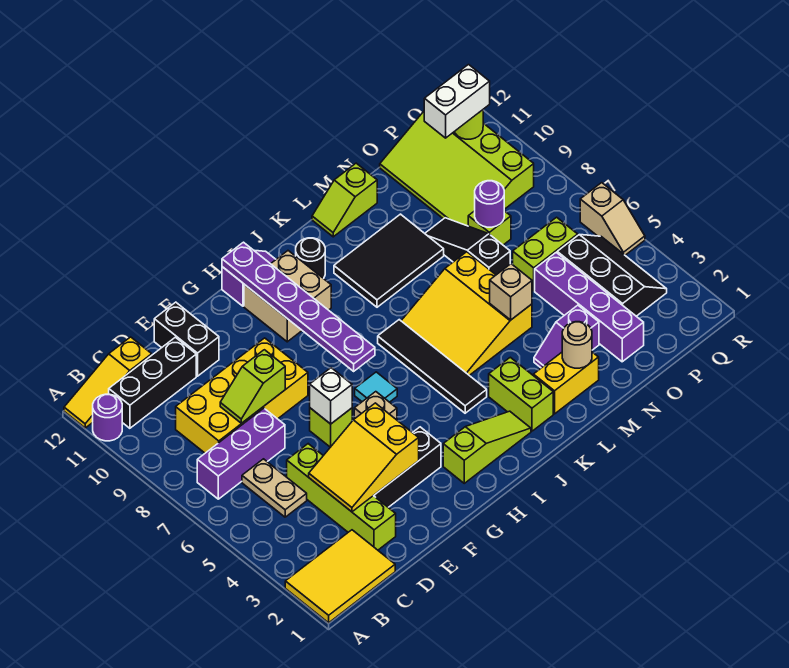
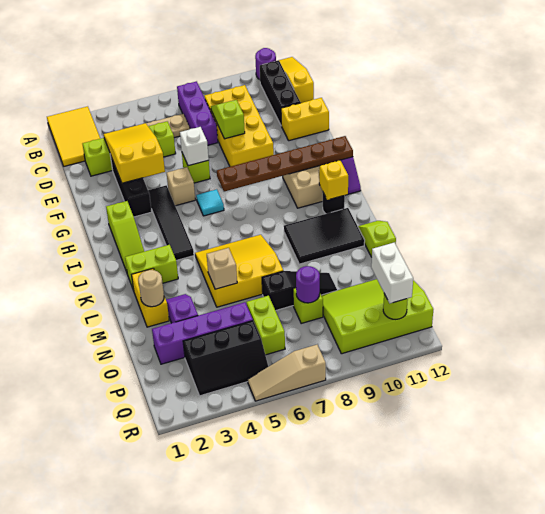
black 1x2 brick [154,302,219,376] -> yellow 1x2 brick [281,98,329,141]
purple 1x6 plate [222,242,375,371] -> brown 1x6 plate [217,136,353,191]
black 1x4 tile [378,320,487,413] -> black 1x4 tile turned to [148,185,194,260]
none -> yellow 1x1 brick [319,160,348,200]
black 2x3 tile [334,214,444,307] -> black 2x3 tile turned to [284,208,365,264]
tan 1x2 slope [580,183,645,255] -> tan 1x3 slope [248,345,326,401]

